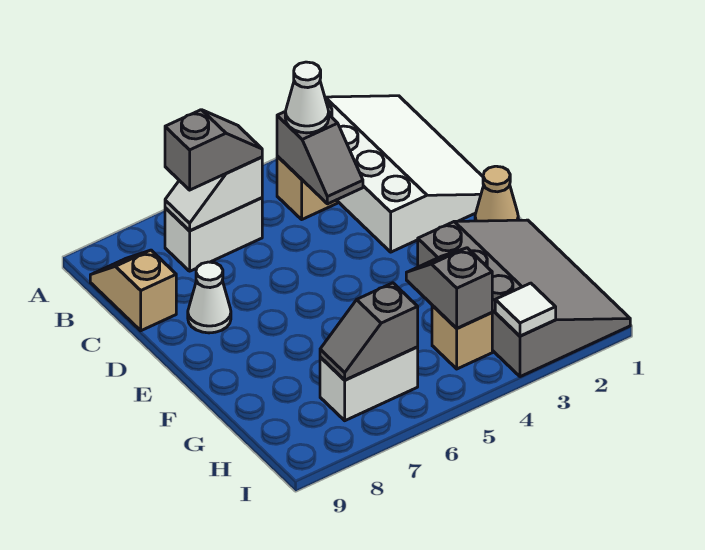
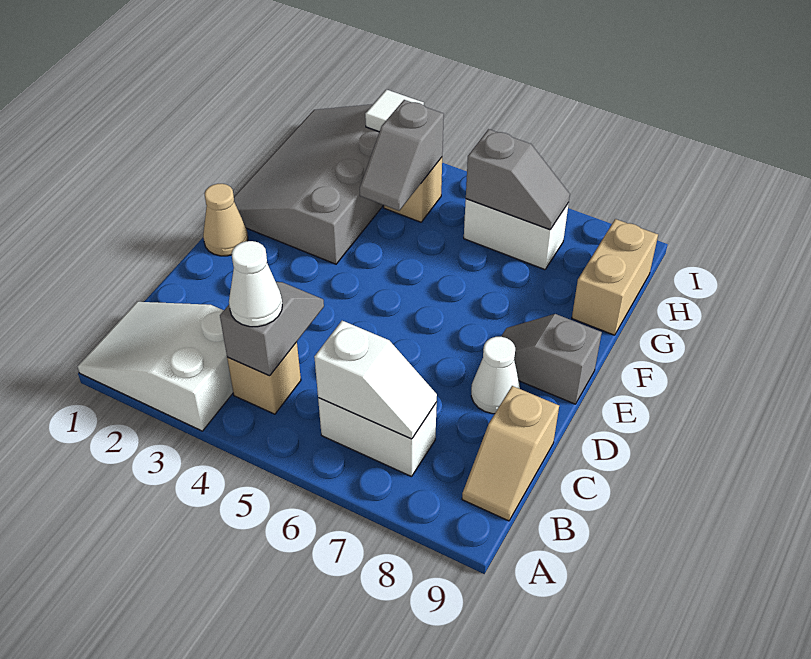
white 3x4 slope [325,96,484,252] -> white 2x3 slope [78,302,233,431]
grey 1x2 slope [165,110,262,190] -> grey 1x2 slope moved to [501,314,602,404]
none -> tan 1x2 brick [572,219,658,335]

